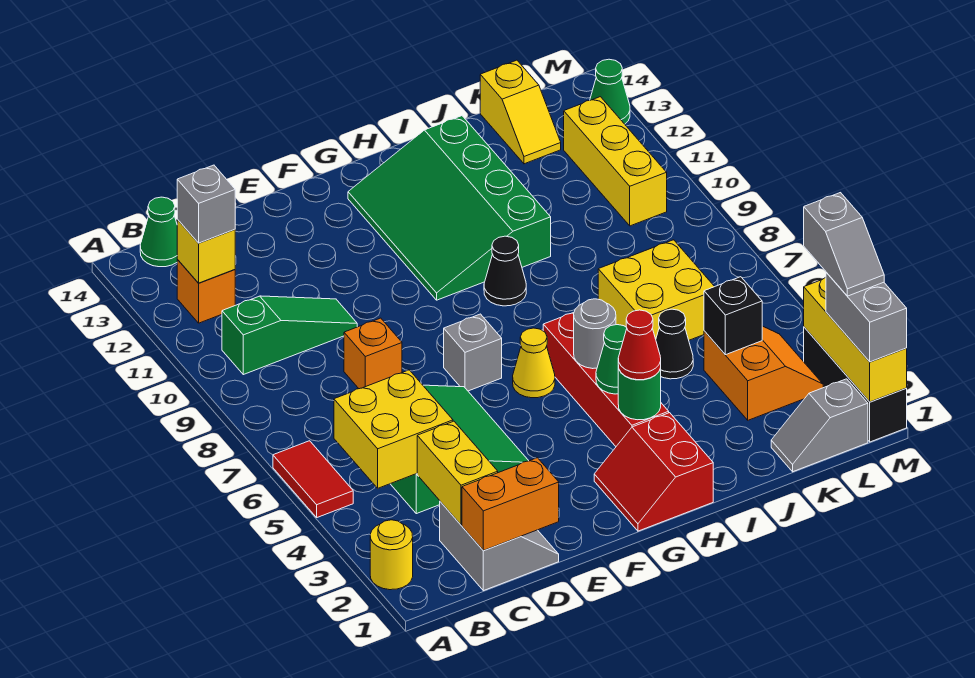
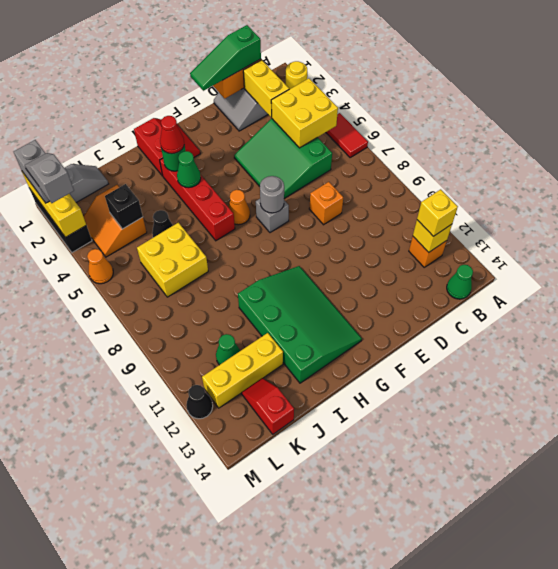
green 1x3 slope [222,296,357,375] -> green 1x3 slope moved to [190,25,261,91]
grey 1x1 brick [177,165,235,243] -> yellow 1x1 brick [417,189,458,236]
yellow 1x1 cone [513,328,555,398] -> orange 1x1 cone [228,190,250,225]
grey 1x1 round brick [574,299,616,369] -> grey 1x1 round brick moved to [260,176,284,213]
black 1x1 cone [484,236,526,306] -> black 1x1 cone moved to [186,385,213,419]
yellow 1x2 slope [480,60,561,164] -> red 1x2 slope [242,378,294,434]
yellow 1x3 brick [564,97,667,226] -> yellow 1x3 brick turned to [202,333,283,408]
none -> orange 1x1 cone [87,249,113,284]
green 1x1 cone [590,59,630,124] -> green 1x1 cone moved to [216,334,240,365]

